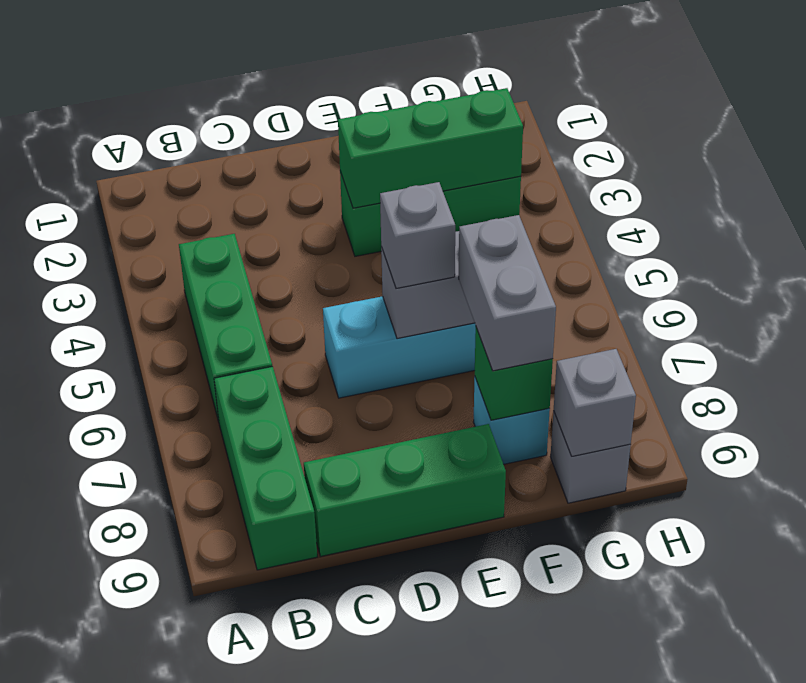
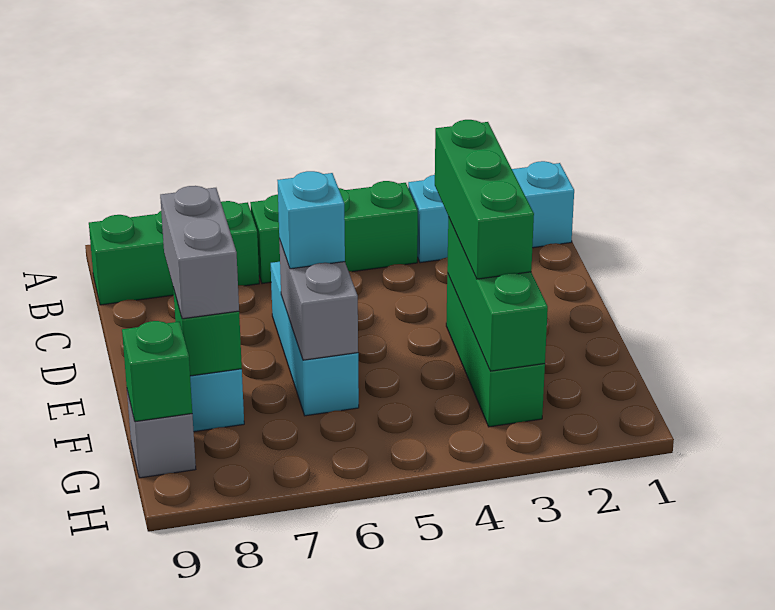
none -> cyan 1x3 brick [408,161,574,263]
green 1x3 brick [304,424,506,556] -> green 1x3 brick moved to [435,120,534,279]
grey 1x1 brick [380,182,455,289] -> cyan 1x1 brick [277,171,345,269]
grey 1x2 brick [459,215,556,371] -> grey 1x2 brick turned to [160,186,239,319]
grey 1x1 brick [554,349,636,456] -> green 1x1 brick [122,321,192,422]

